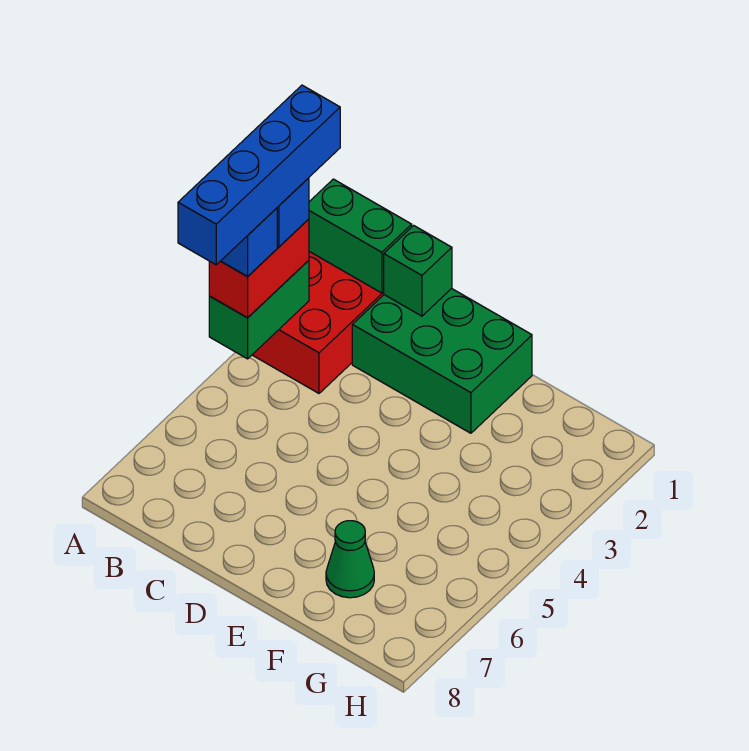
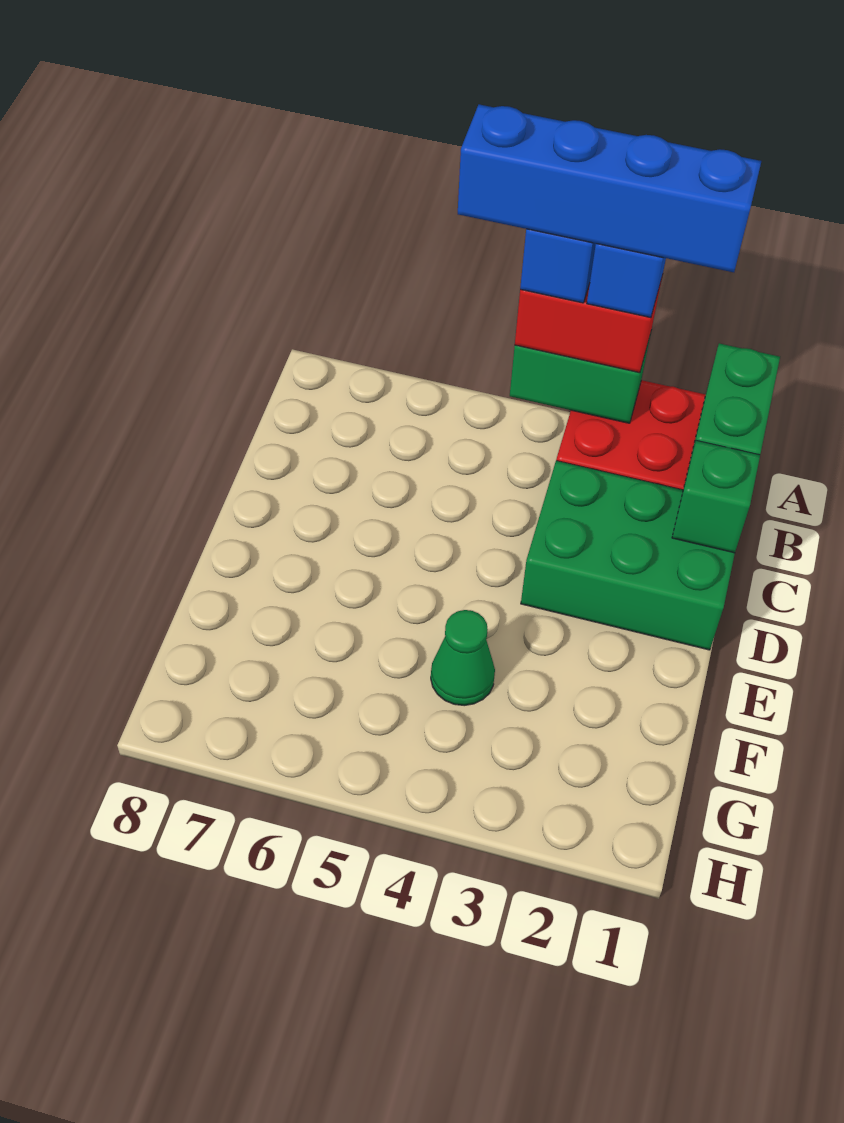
green 2x3 brick [352,288,532,433] -> green 2x3 brick turned to [521,461,735,650]
green 1x1 cone [326,521,374,598] -> green 1x1 cone moved to [431,610,495,706]

